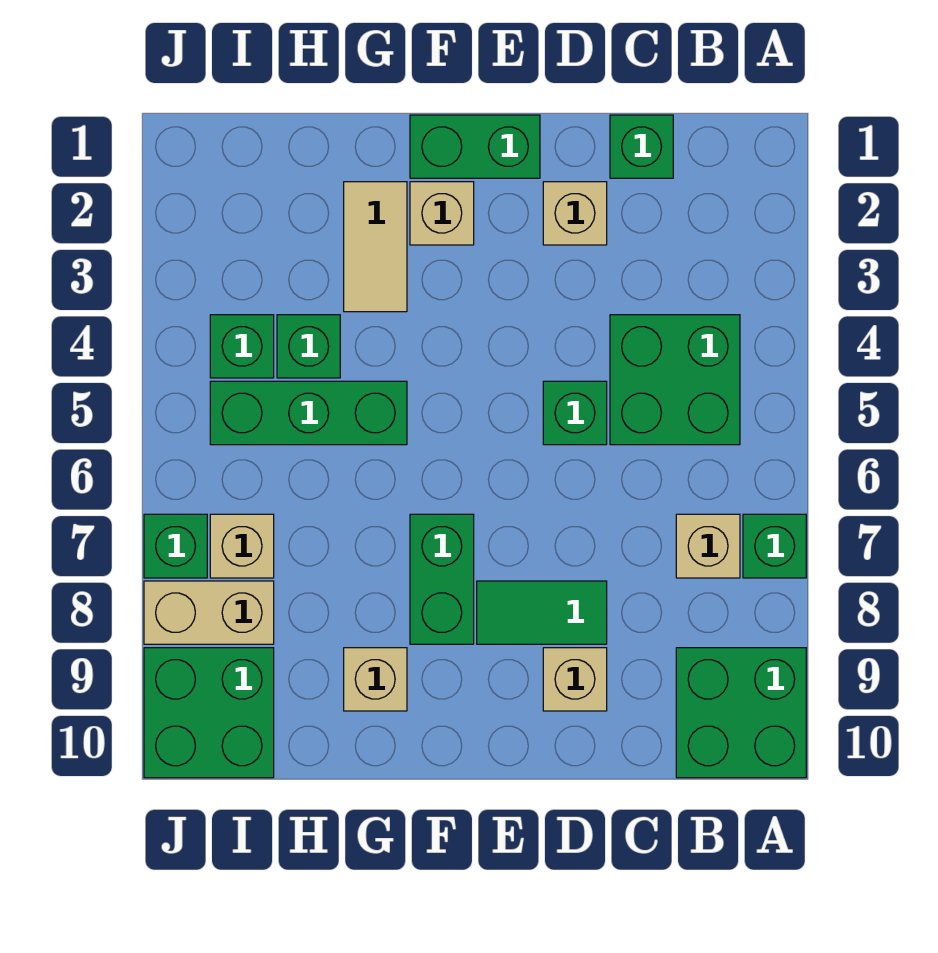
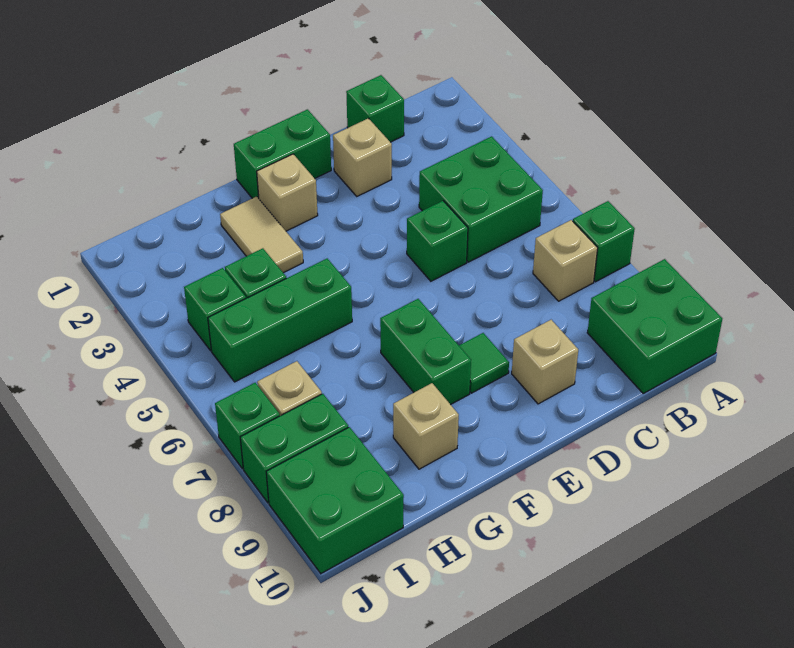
green 1x2 tile [477,581,607,644] -> green 1x1 tile [459,333,509,393]
tan 1x2 brick [144,581,274,644] -> green 1x2 brick [240,394,348,503]

